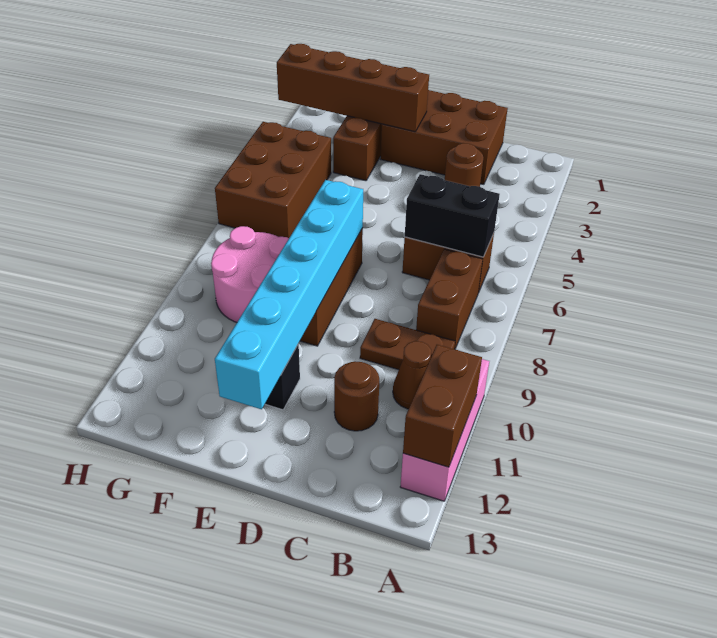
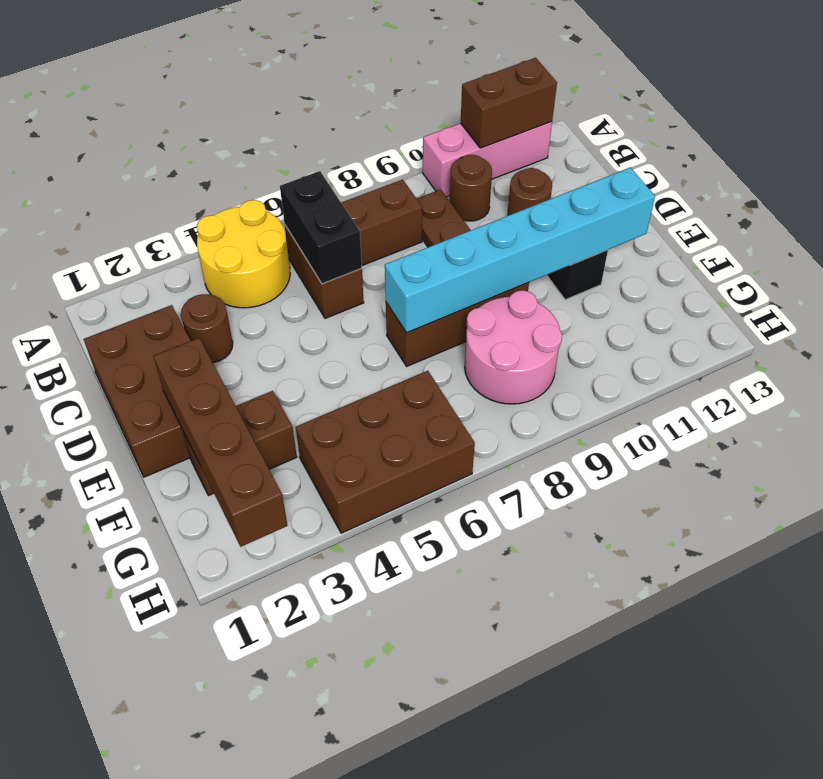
none -> yellow 2x2 round brick [197,200,290,308]
brown 1x1 cone [393,341,431,409] -> brown 1x1 round brick [450,155,492,221]

